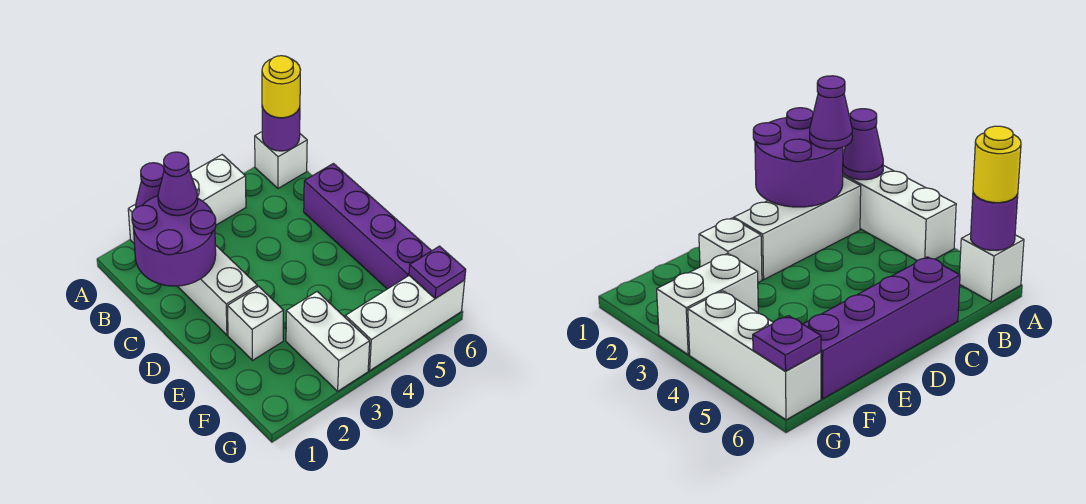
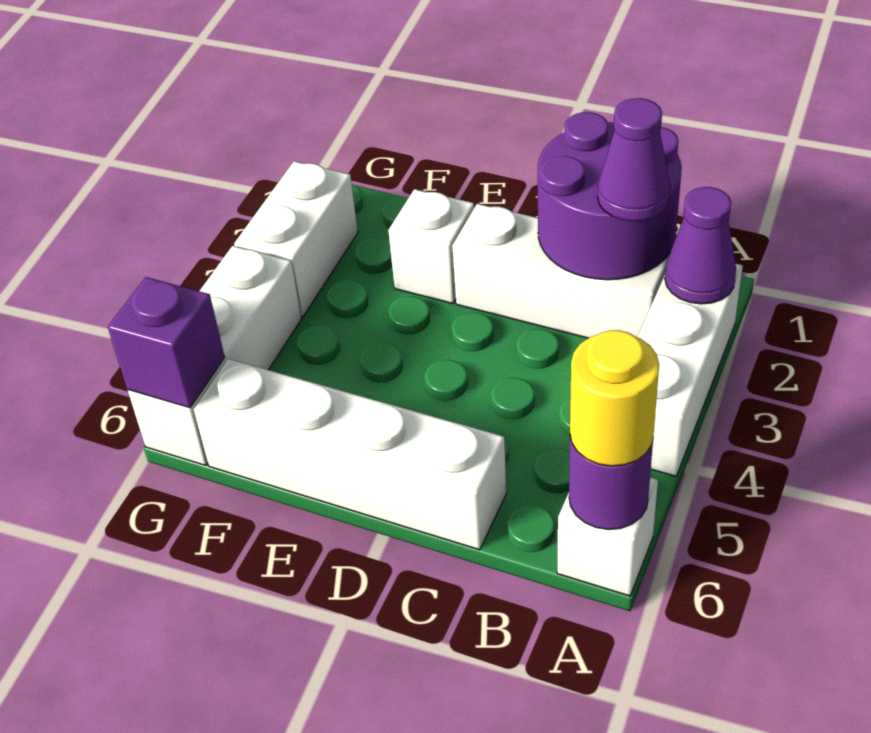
purple 1x4 brick [304,164,431,289] -> white 1x4 brick [194,359,506,550]
white 1x2 brick [286,292,370,391] -> white 1x2 brick turned to [234,161,358,317]
purple 1x1 plate [409,246,466,299] -> purple 1x1 brick [108,277,225,408]

